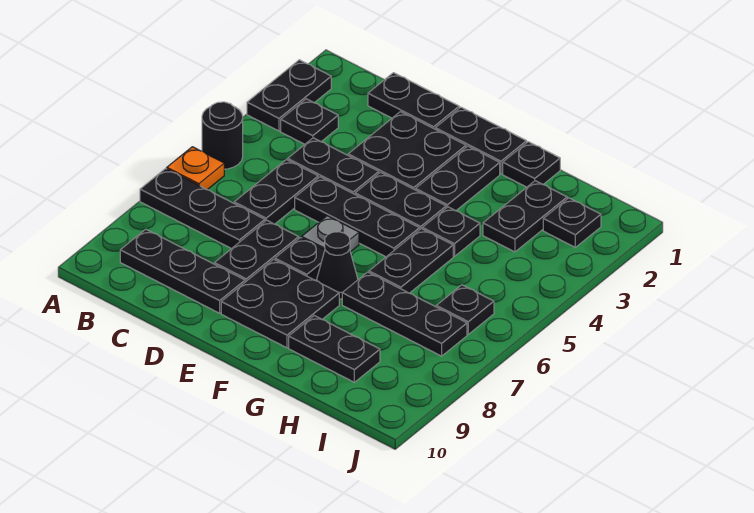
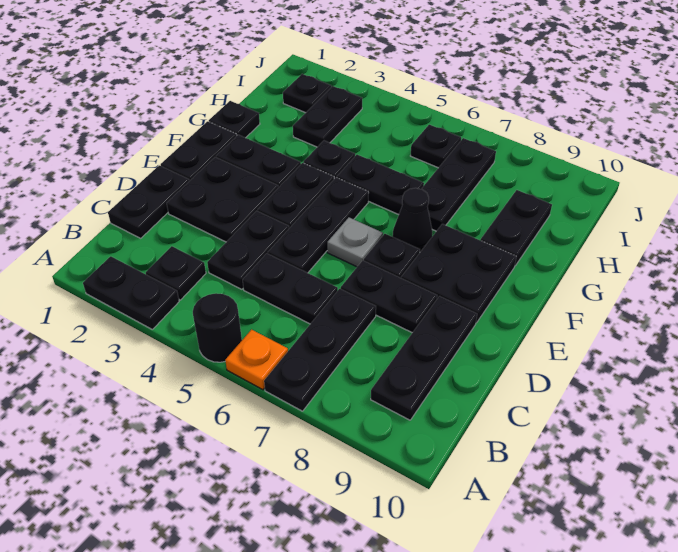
black 1x2 plate [483,181,567,252] -> black 1x2 plate turned to [293,86,362,147]

